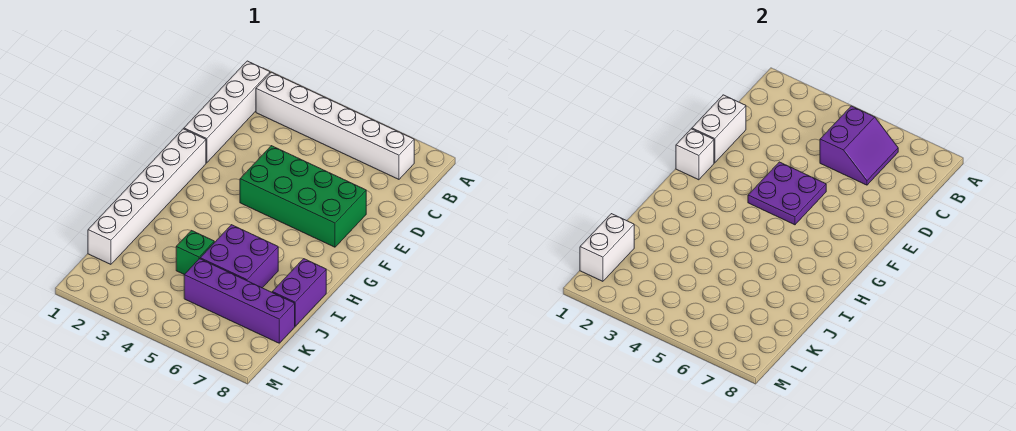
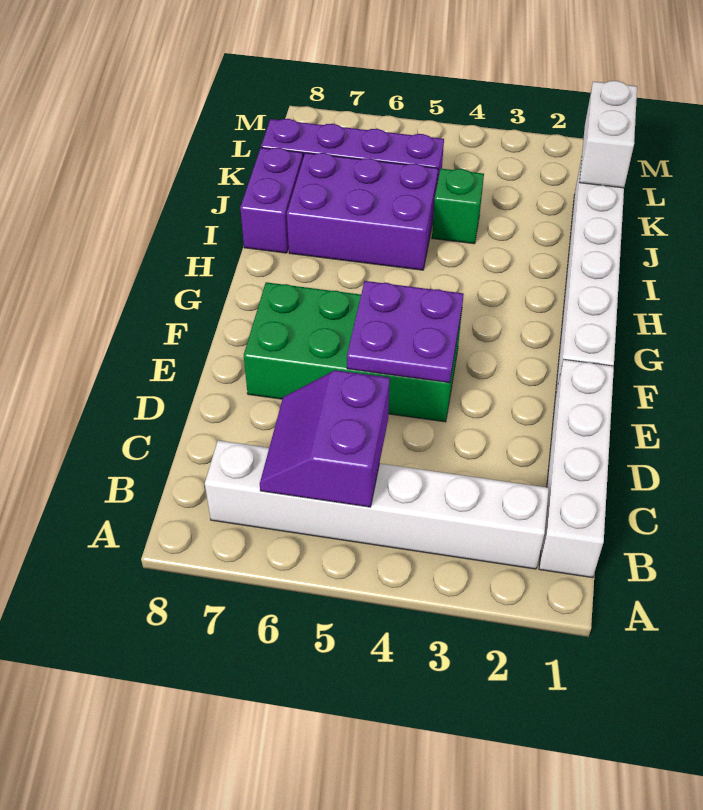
white 1x2 brick [692,95,746,163] -> none
white 1x1 brick [676,129,714,180] -> none
purple 2x2 brick [200,225,278,288] -> purple 2x3 brick [287,153,438,270]

